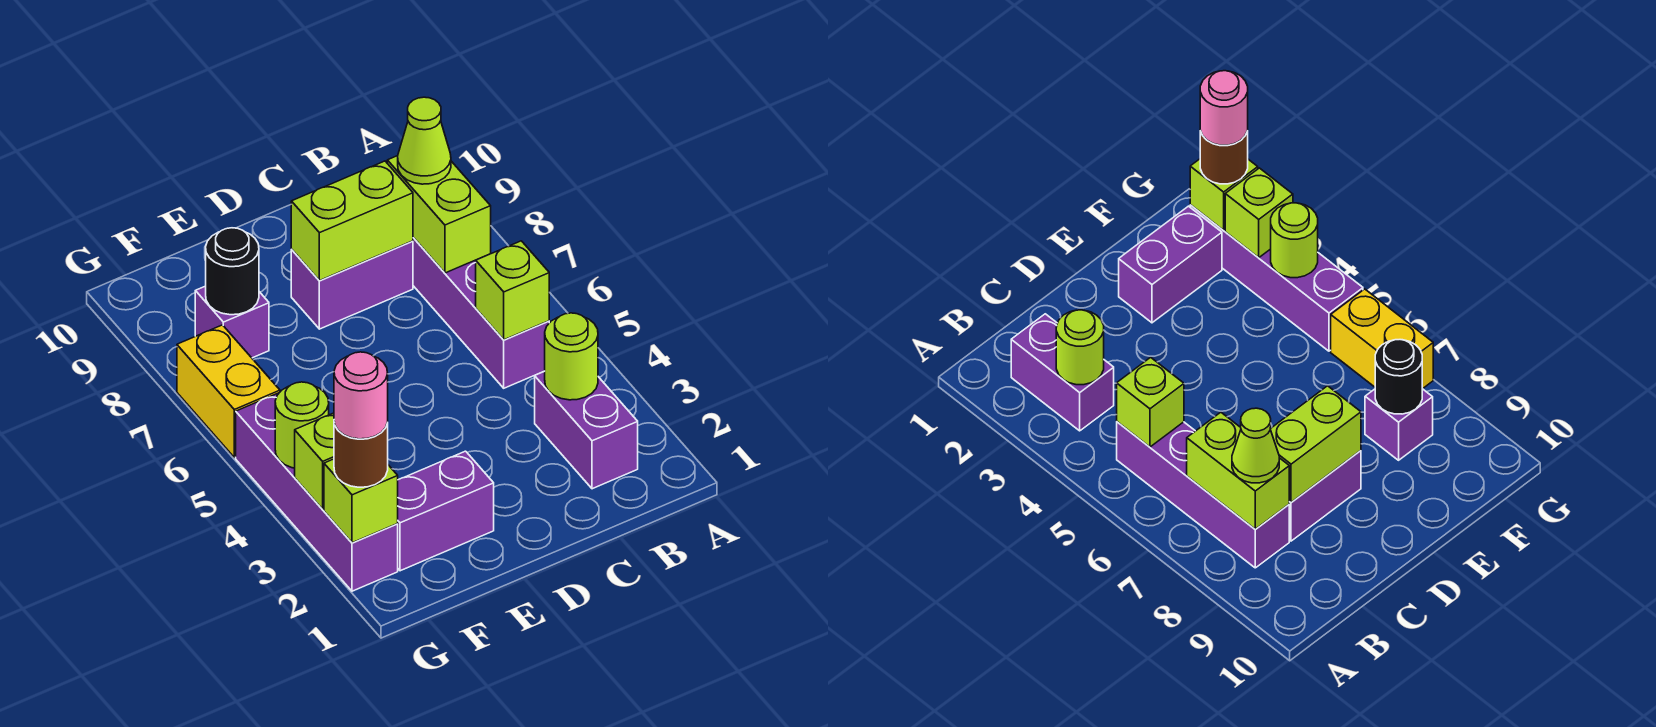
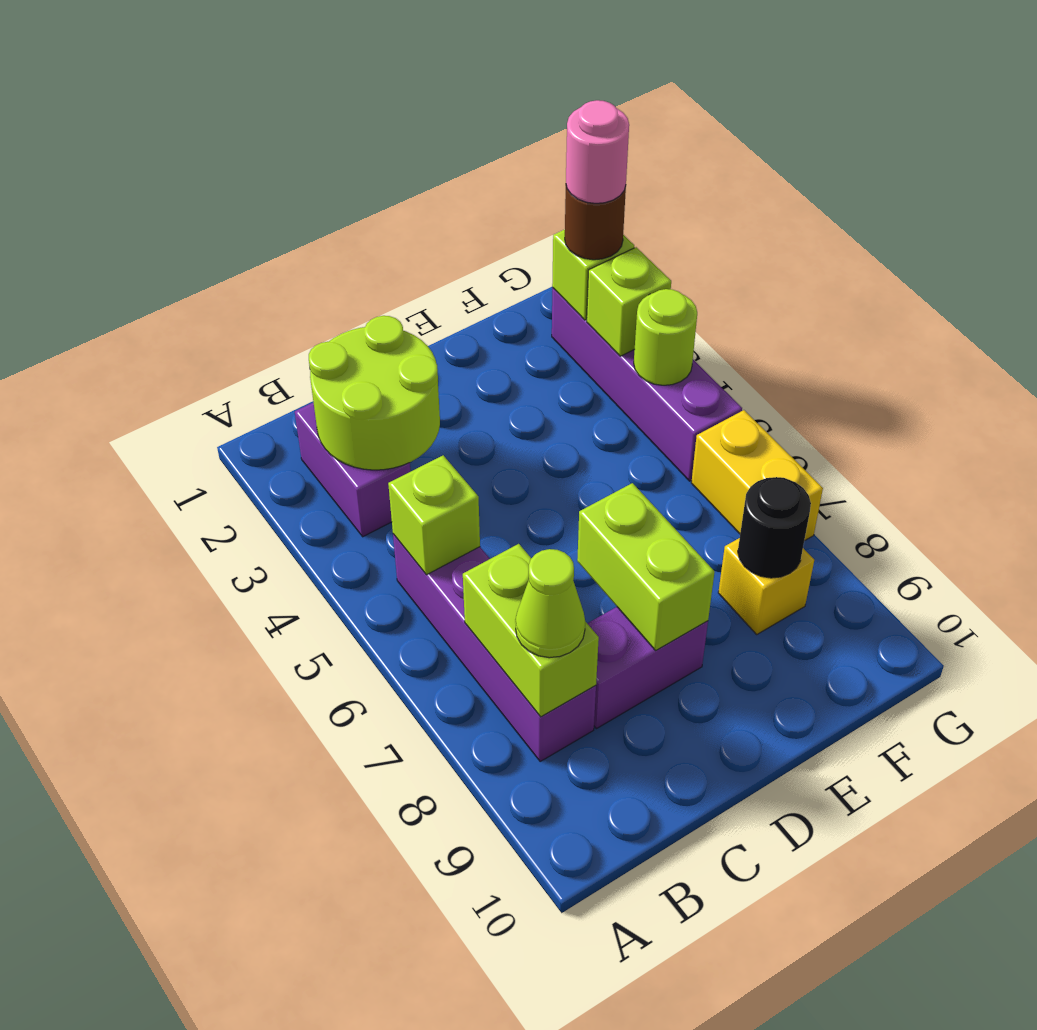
lime 1x1 round brick [545,313,598,400] -> lime 2x2 round brick [309,316,440,470]
lime 1x2 brick [291,161,413,281] -> lime 1x2 brick turned to [577,483,715,650]
purple 1x2 brick [398,451,494,571] -> none
purple 1x1 brick [195,286,269,358] -> yellow 1x1 brick [718,538,814,634]

